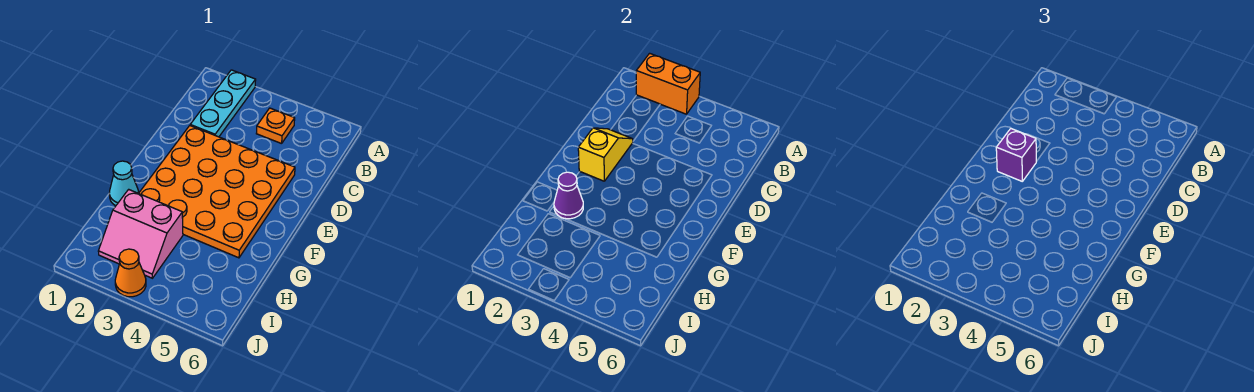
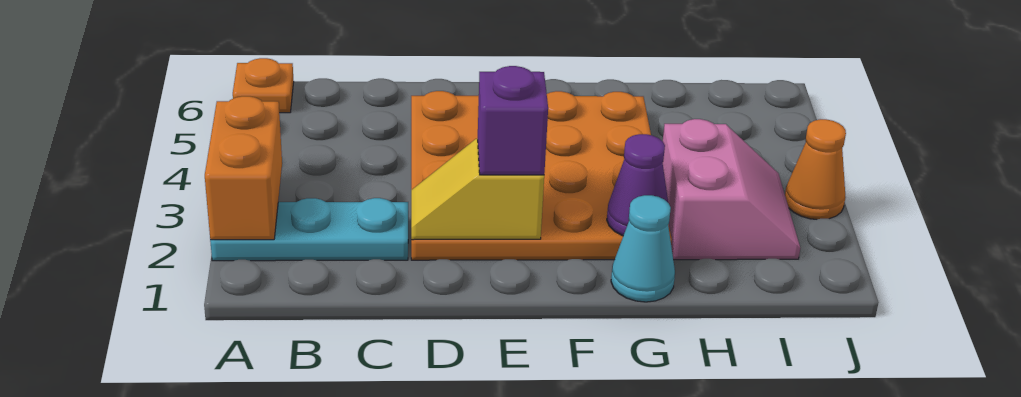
orange 1x1 plate [256,108,295,144] -> orange 1x1 plate moved to [233,58,294,113]

